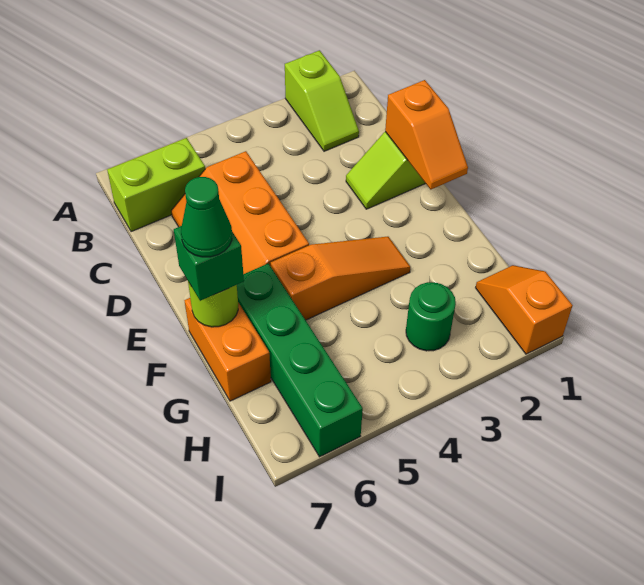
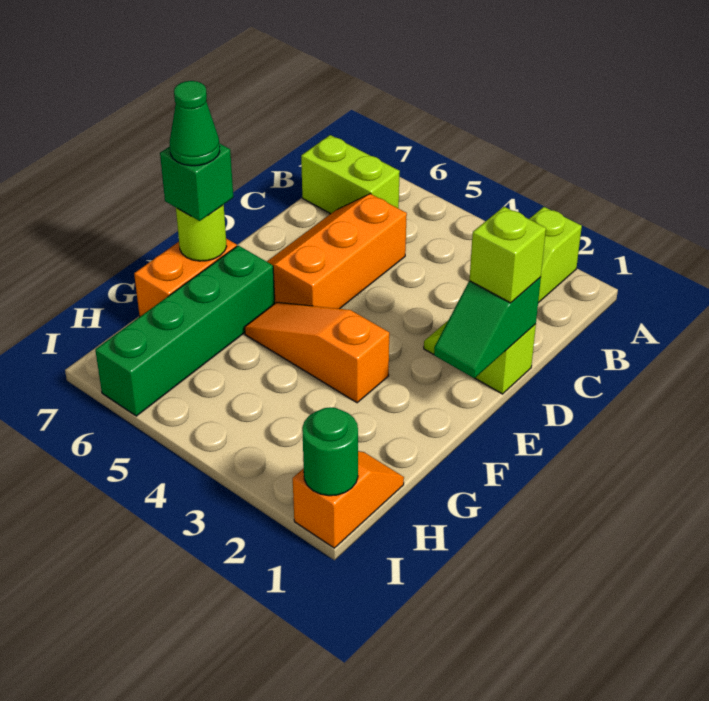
orange 1x2 slope [385,80,468,189] -> green 1x2 slope [434,277,541,378]
none -> lime 1x1 brick [470,207,546,303]
orange 1x3 slope [271,237,410,320] -> orange 1x3 slope turned to [245,302,389,403]
green 1x1 round brick [406,282,456,351] -> green 1x1 round brick moved to [302,407,358,496]

